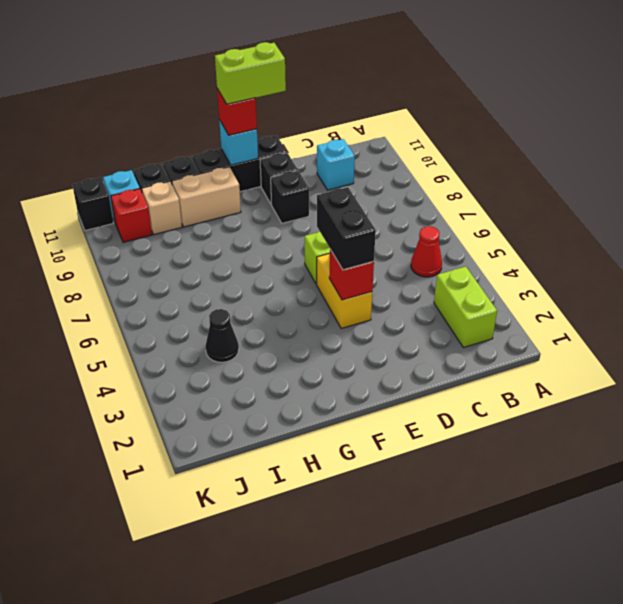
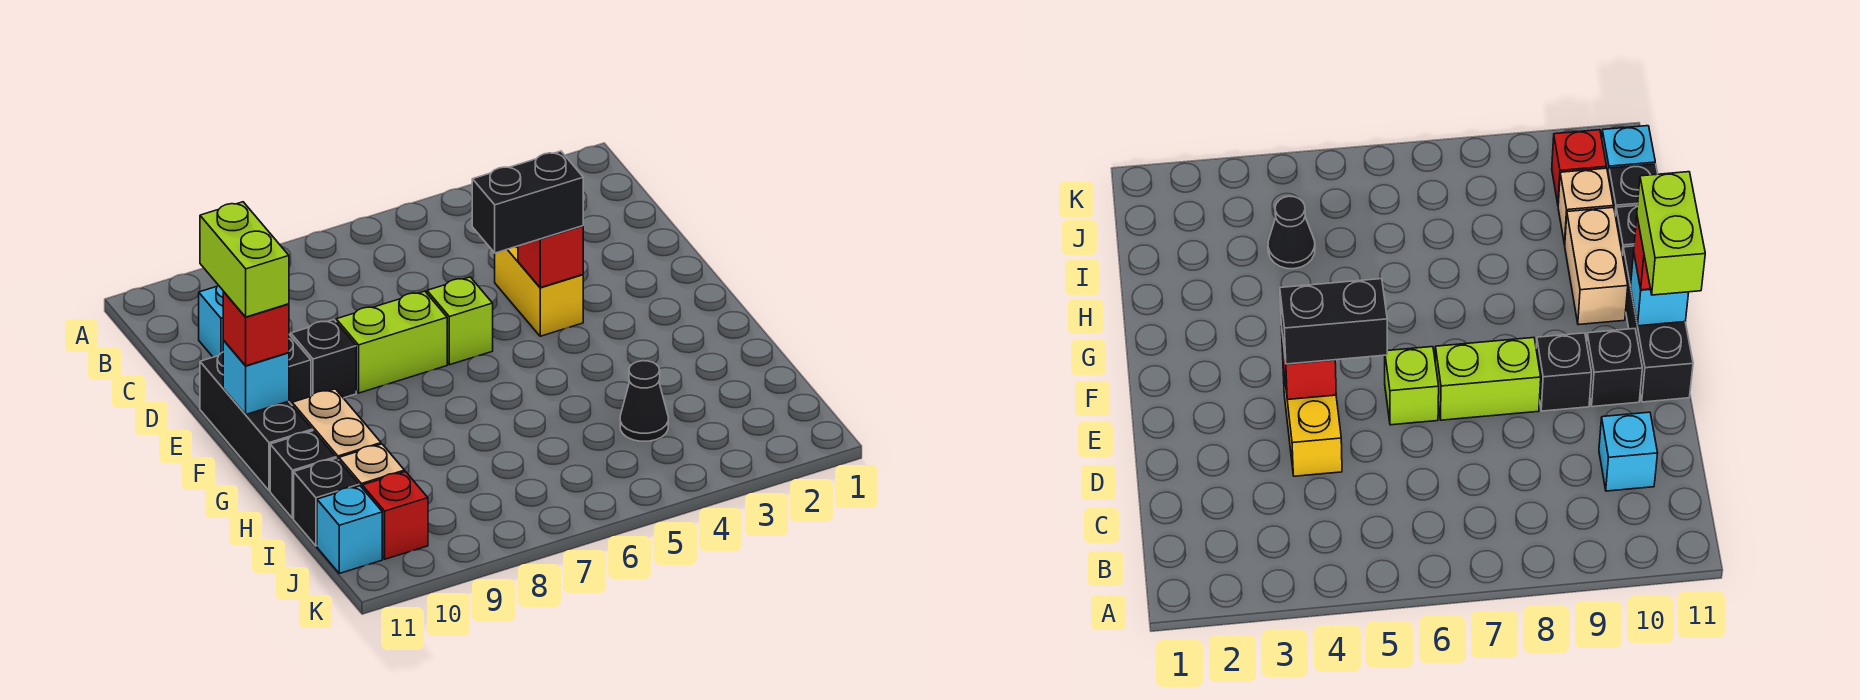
lime 1x2 brick [434,267,497,348] -> lime 1x2 brick moved to [336,291,447,393]
red 1x1 cone [411,226,442,277] -> none
yellow 1x2 brick [317,253,372,328] -> yellow 1x2 brick turned to [495,246,583,336]
black 1x1 brick [72,178,113,230] -> none

